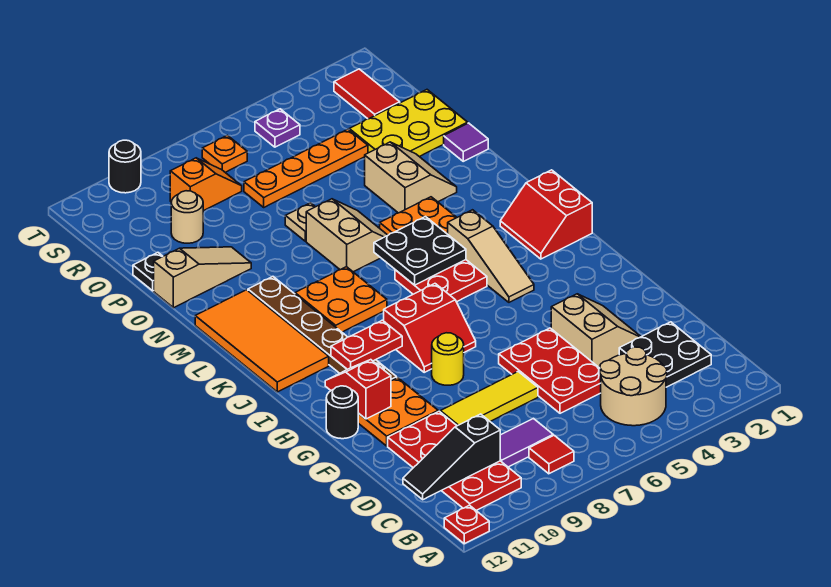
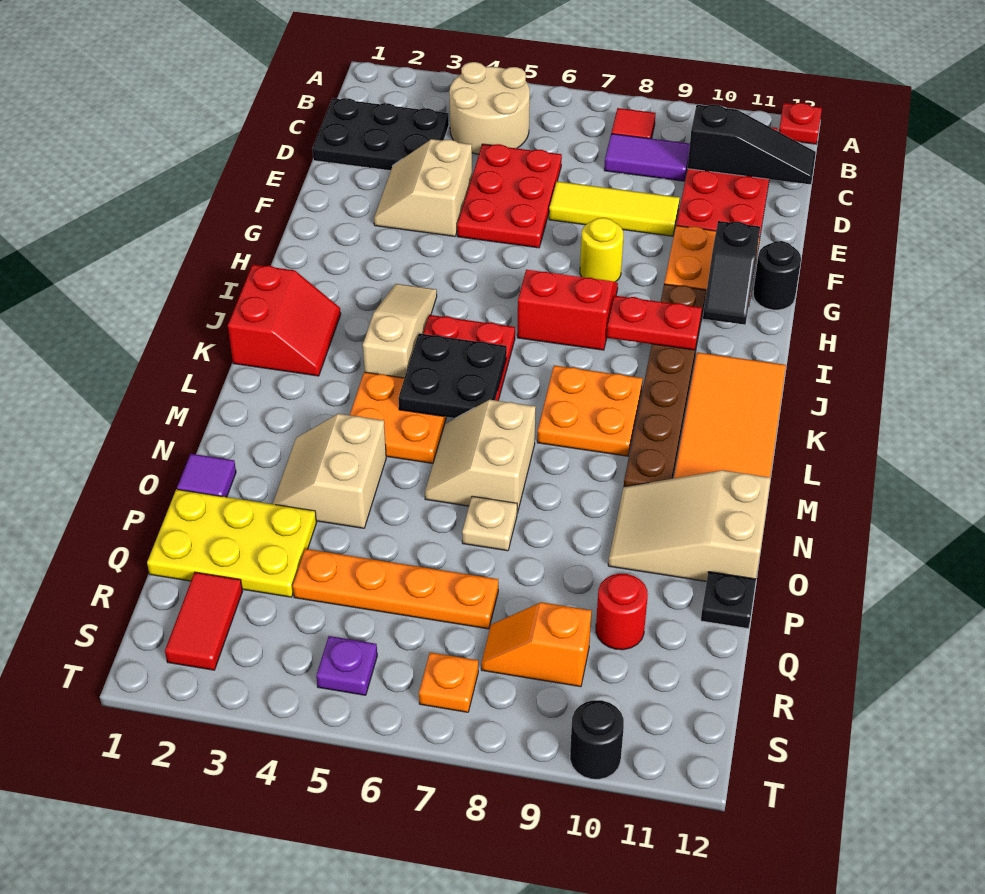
black 2x2 plate [619,322,711,387] -> black 2x3 plate [312,98,449,171]
red 1x2 slope [325,360,391,419] -> black 1x2 slope [703,221,760,325]
tan 1x3 slope [154,247,251,308] -> tan 2x3 slope [608,470,771,582]
tan 1x1 round brick [171,191,203,243] -> red 1x1 round brick [596,574,648,650]

